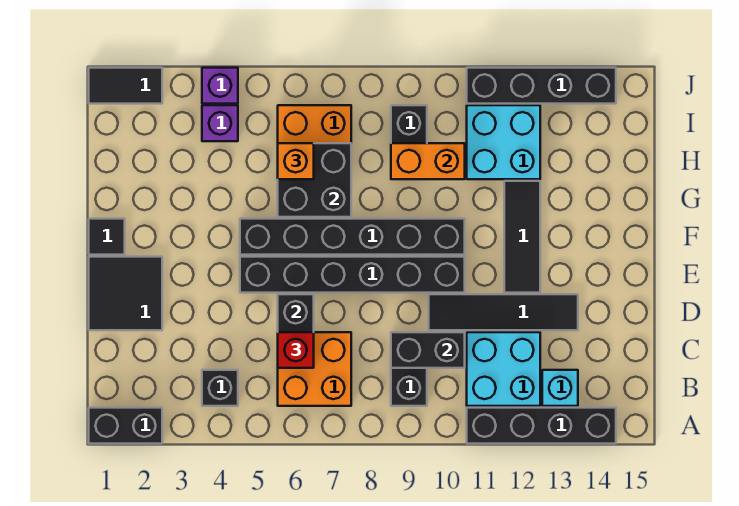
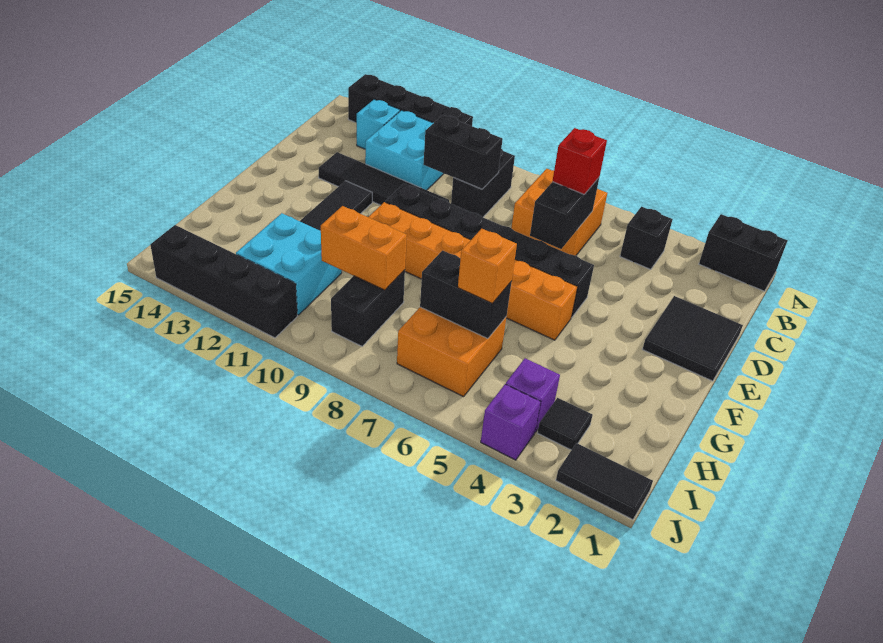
black 1x1 tile [89,219,125,255] -> black 1x1 tile moved to [538,398,593,450]
black 1x6 brick [240,219,465,255] -> orange 1x6 brick [369,202,577,340]
black 2x2 brick [278,143,351,217] -> black 1x2 brick [420,251,512,339]

